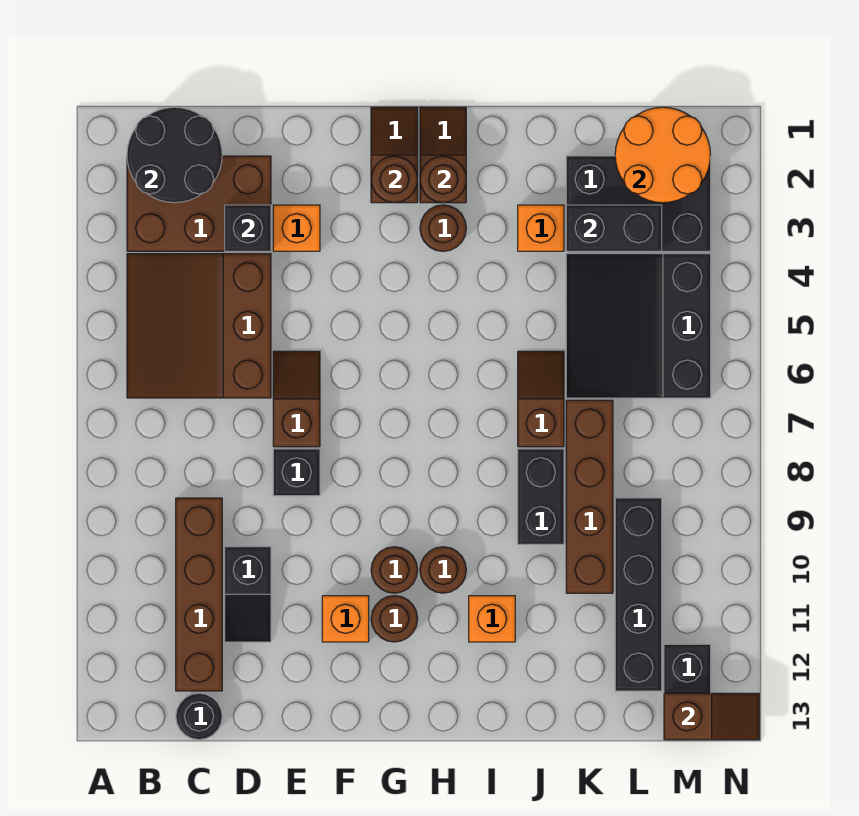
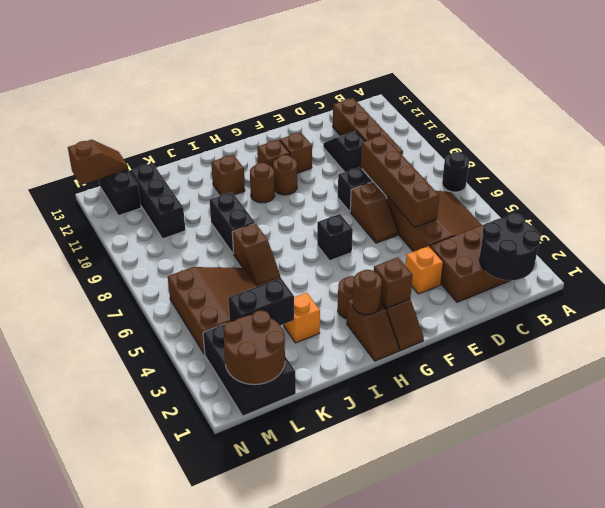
black 1x1 round brick [176,693,222,740] -> black 1x1 round brick moved to [442,152,469,192]
black 1x1 brick [225,205,271,251] -> black 1x1 brick moved to [317,214,353,261]
orange 1x1 brick [322,596,369,642] -> brown 1x1 brick [280,132,312,173]
brown 1x1 round brick [371,156,418,203] -> brown 1x1 brick [374,257,413,308]
brown 1x1 round brick [371,596,418,642] -> brown 1x1 brick [257,140,290,168]
orange 1x1 brick [469,596,515,642] -> brown 1x1 brick [211,155,245,195]
black 2x3 brick [566,156,711,251] -> black 2x3 brick turned to [203,324,296,416]
black 3x3 slope [566,254,711,398] -> brown 3x3 slope [168,267,257,354]
brown 1x4 brick [566,400,613,593] -> brown 1x4 brick moved to [361,135,439,227]
orange 2x2 round brick [615,107,710,203] -> brown 2x2 round brick [224,310,285,385]
black 1x4 brick [615,498,662,691] -> black 1x3 brick [130,163,186,239]
brown 1x2 slope [664,693,759,740] -> brown 1x2 slope turned to [68,140,128,185]

